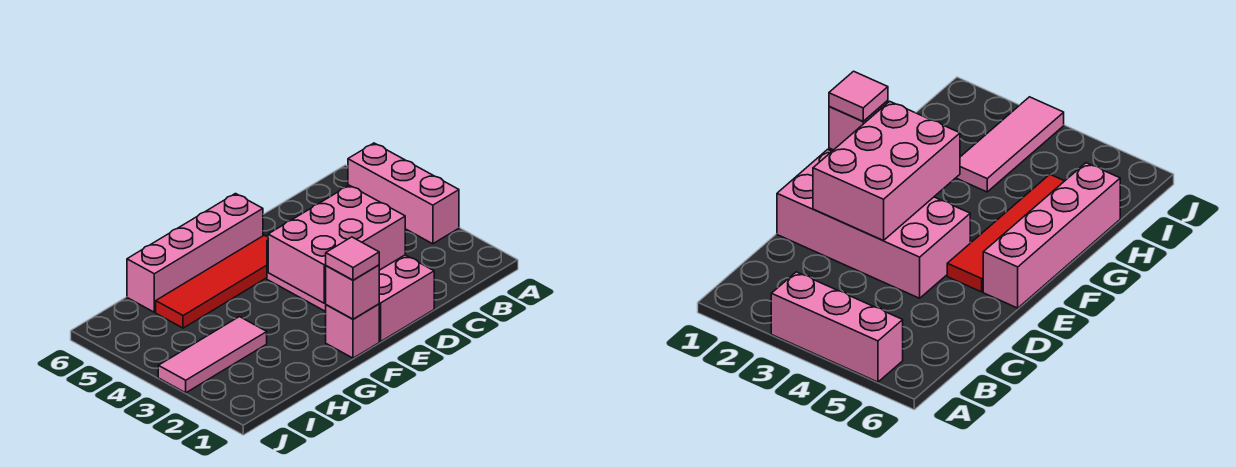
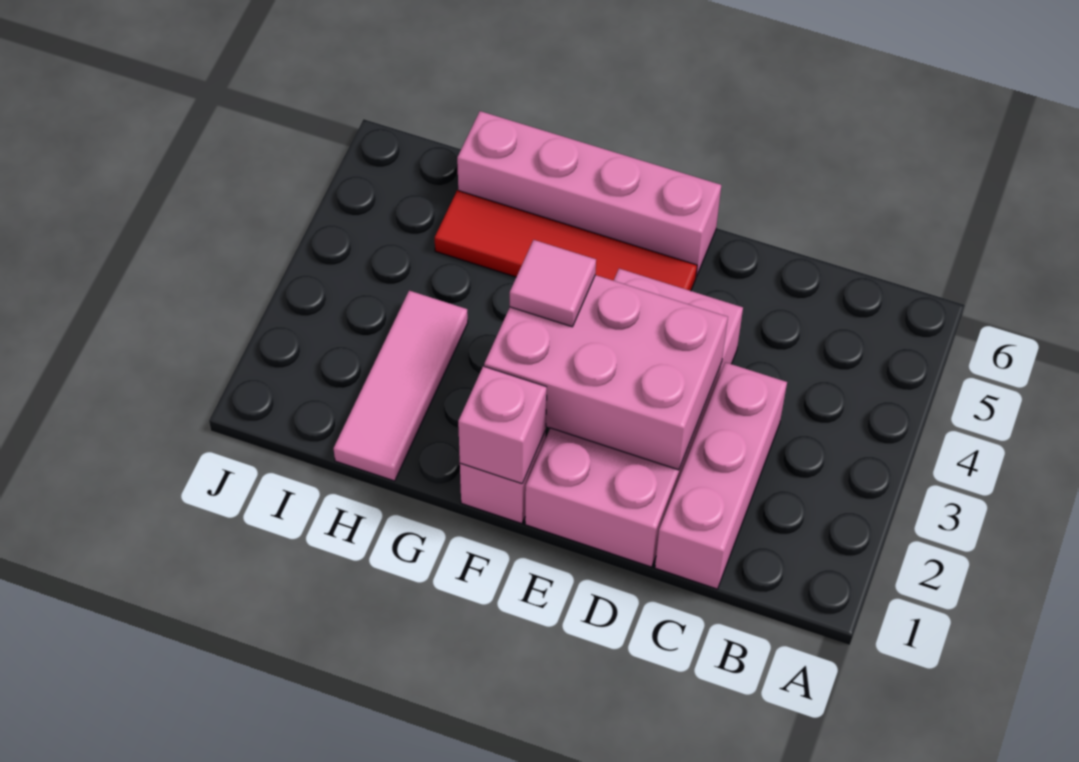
pink 1x3 brick [348,143,459,244] -> pink 1x3 brick moved to [655,362,787,589]
pink 1x1 tile [326,237,379,280] -> pink 1x1 tile moved to [510,240,596,327]
pink 1x3 tile [158,317,267,393] -> pink 1x3 tile turned to [333,291,468,481]

